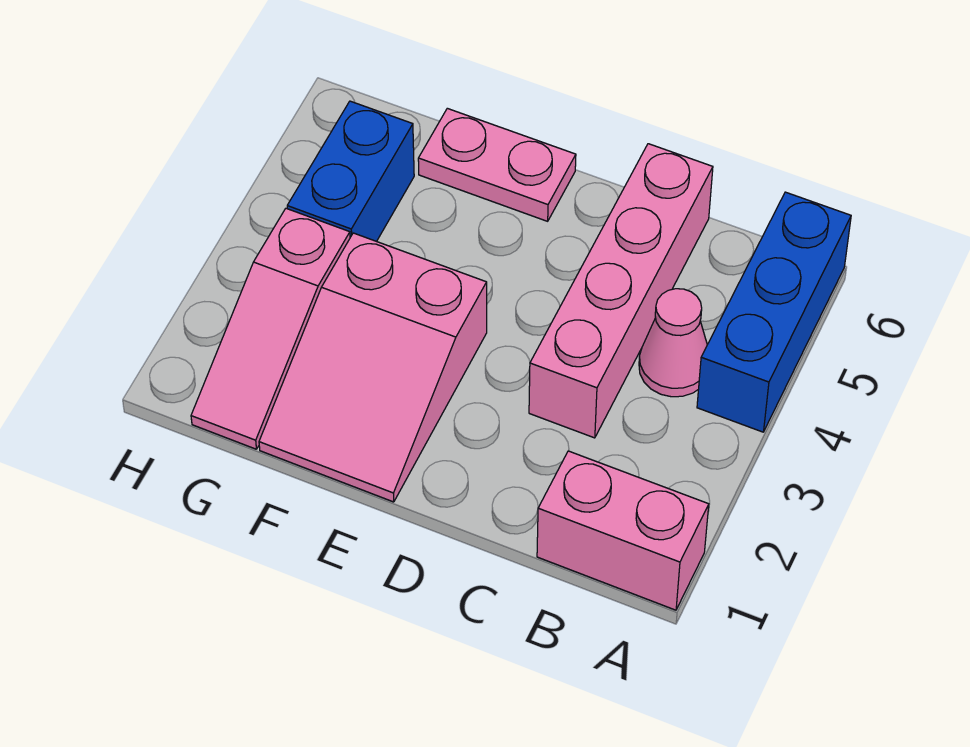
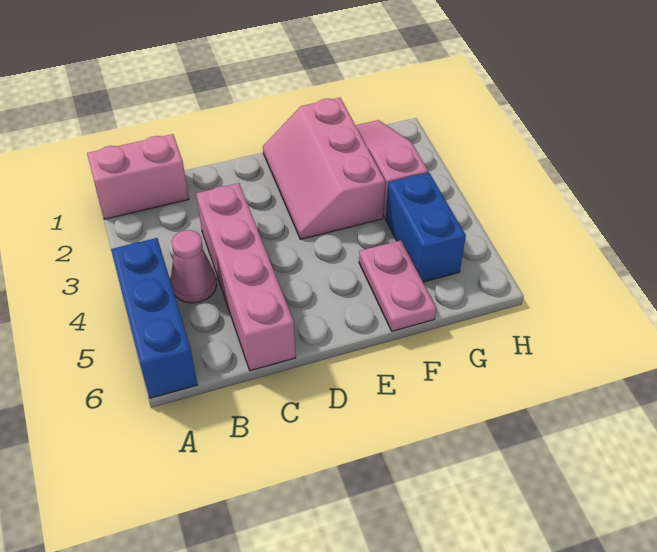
pink 2x3 slope [259,233,487,502] -> pink 2x3 slope turned to [263,98,385,239]
pink 1x2 plate [418,108,576,221] -> pink 1x2 plate turned to [359,240,436,331]

